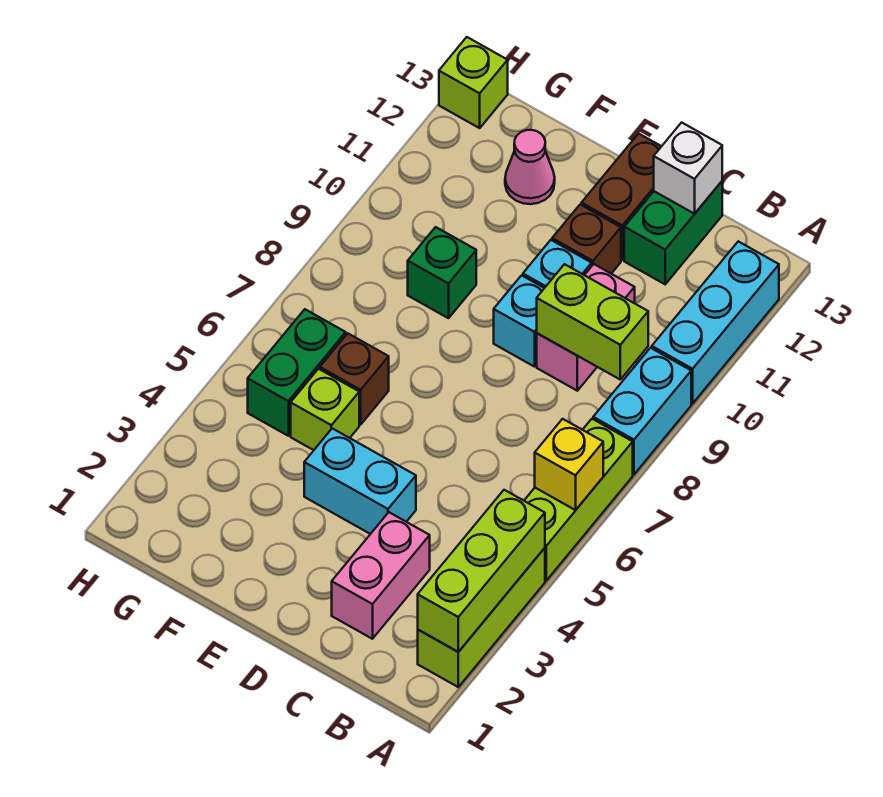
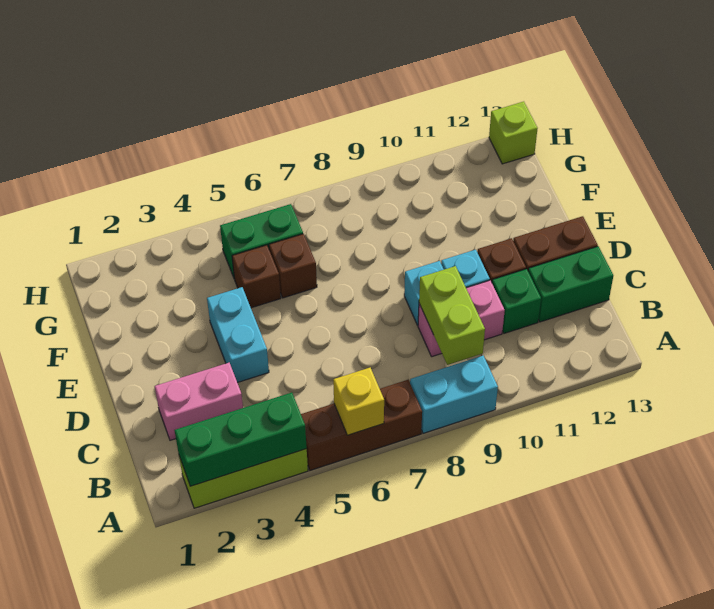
lime 1x3 brick [418,490,545,652] -> green 1x3 brick [174,393,307,486]
lime 1x3 brick [524,419,633,581] -> brown 1x3 brick [301,380,422,470]
cyan 1x3 brick [652,241,779,404] -> none
white 1x1 brick [654,122,722,214] -> none
lime 1x1 brick [291,369,359,450] -> brown 1x1 brick [232,245,281,308]
green 1x1 brick [408,227,476,318] -> green 1x1 brick moved to [492,269,541,333]
pink 1x1 cone [505,130,555,204] -> none

